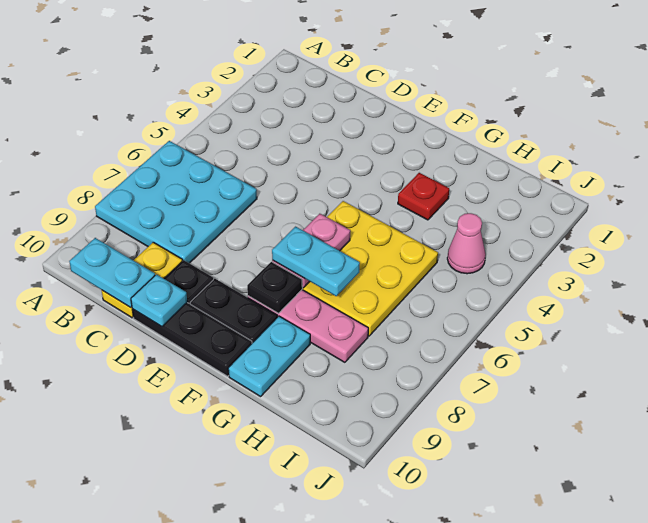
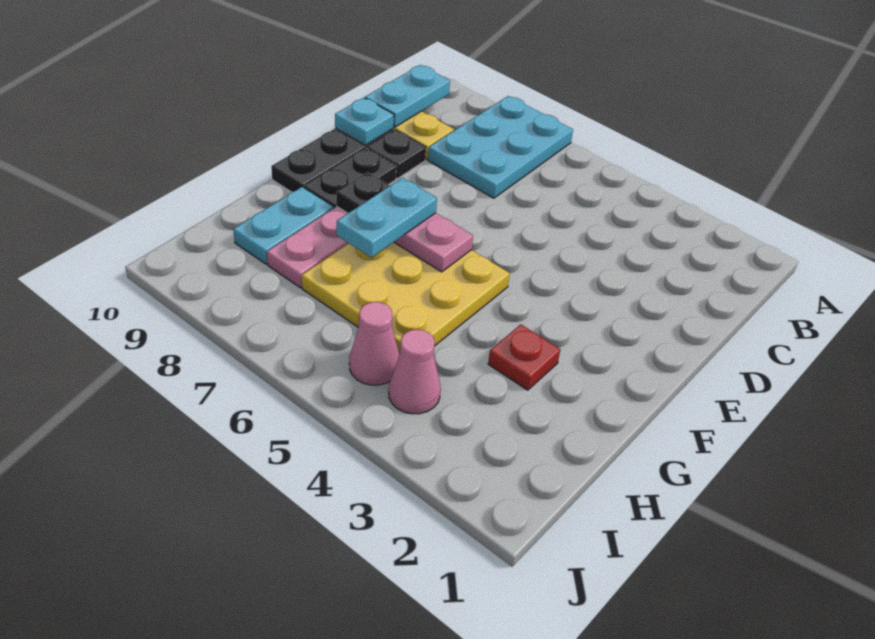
cyan 3x3 plate [95,141,257,263] -> cyan 2x3 plate [428,96,573,198]
cyan 1x2 plate [229,316,310,397] -> cyan 1x2 plate turned to [233,187,333,264]
none -> pink 1x1 cone [349,302,399,385]

